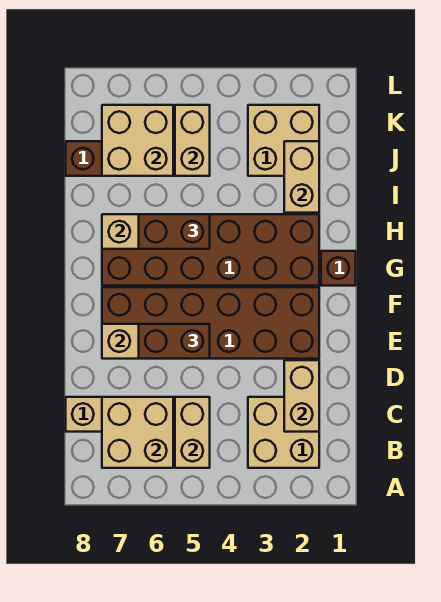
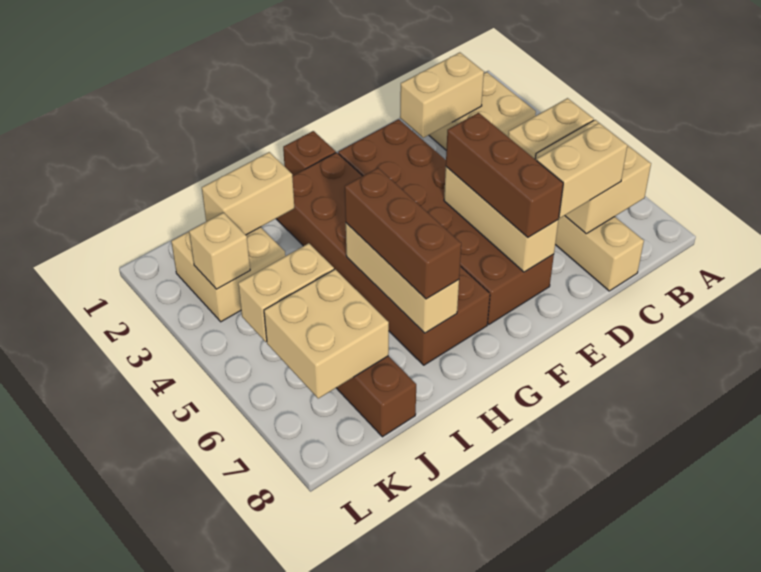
none -> tan 1x2 brick [537,123,627,218]
brown 1x2 brick [139,324,210,359] -> brown 1x3 brick [446,113,563,237]
brown 1x2 brick [139,214,210,249] -> brown 1x3 brick [345,168,461,299]
none -> tan 1x1 brick [189,213,250,289]

